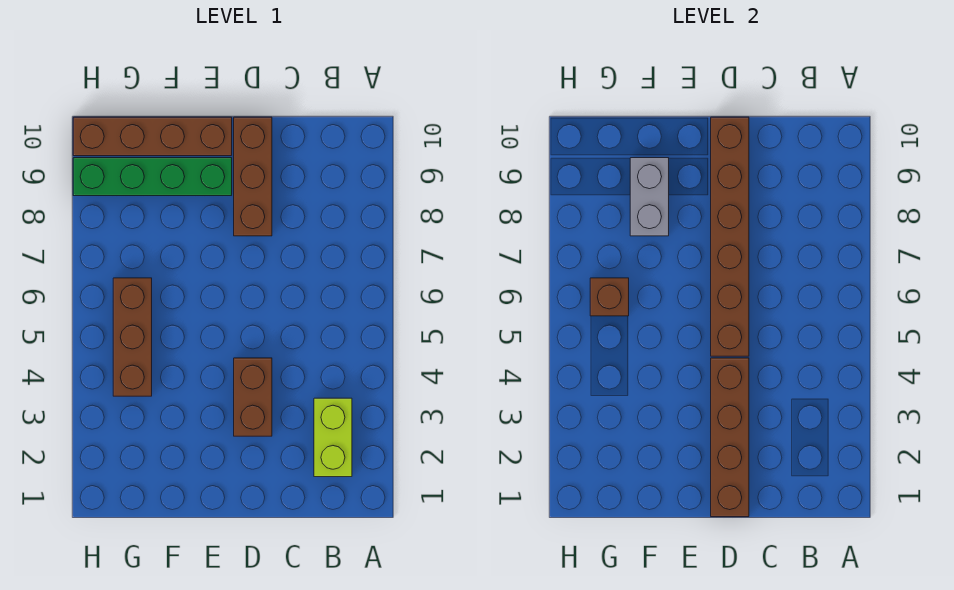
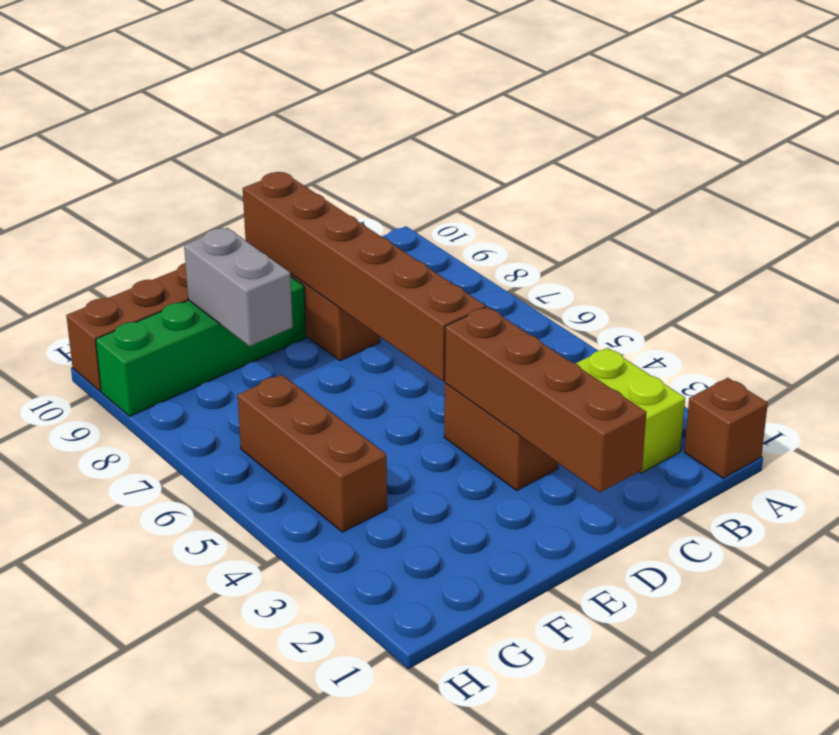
brown 1x1 brick [590,278,629,316] -> brown 1x1 brick moved to [684,378,768,478]

